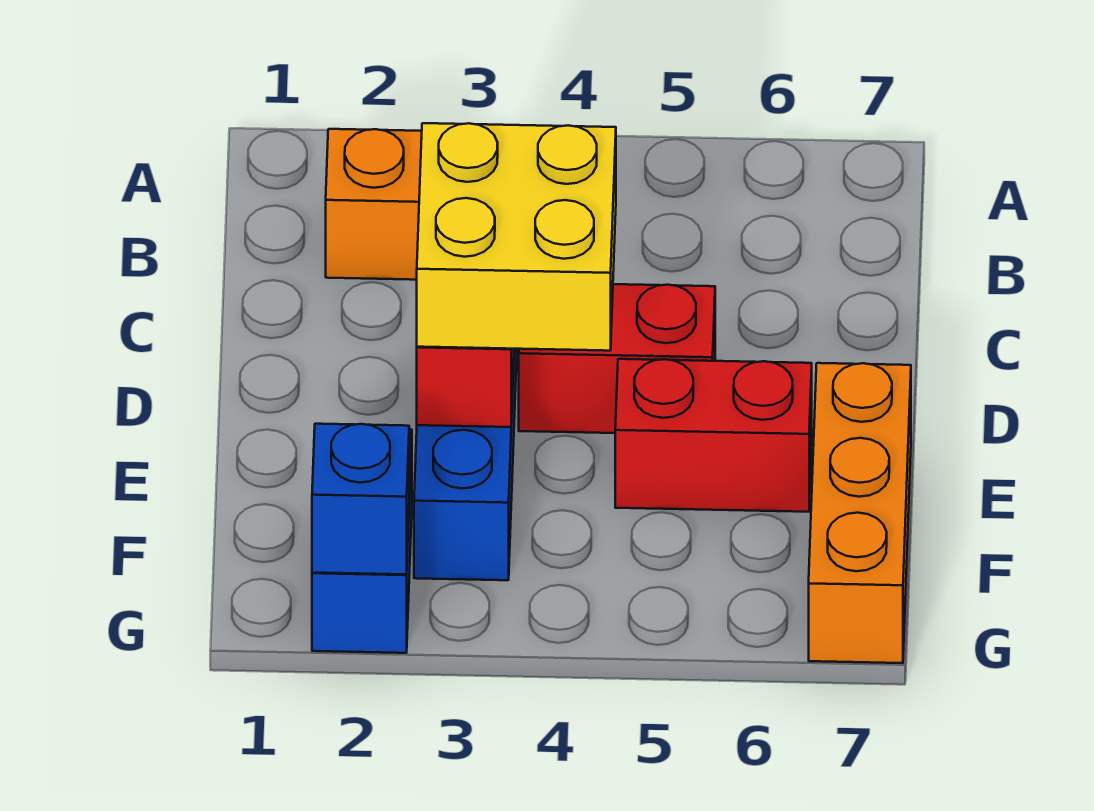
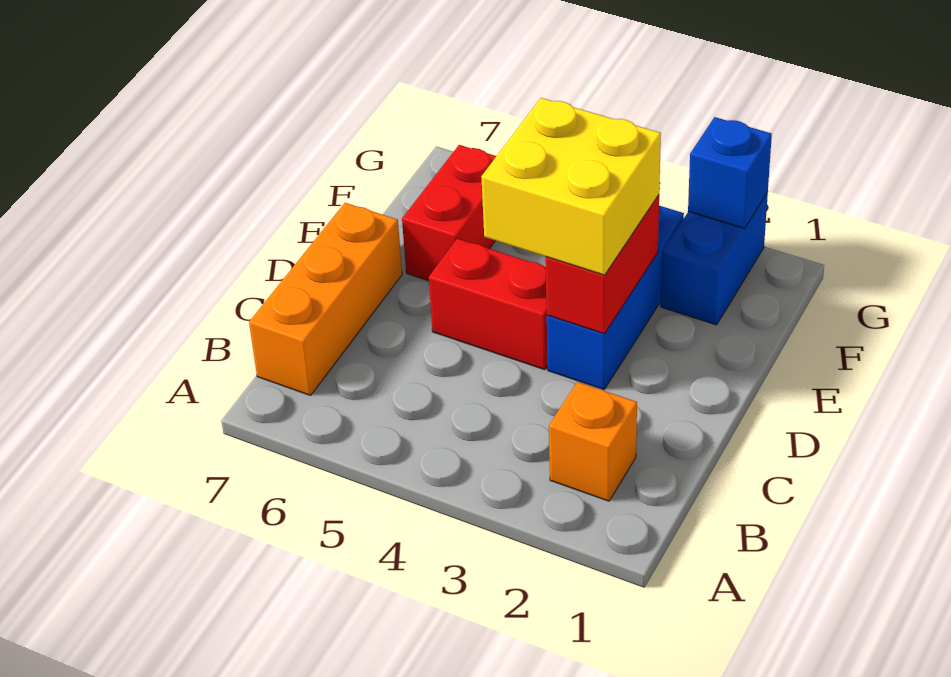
red 1x2 brick [615,359,812,512] -> red 1x2 brick turned to [402,145,496,281]
orange 1x3 brick [809,363,911,663] -> orange 1x3 brick moved to [249,203,402,395]

